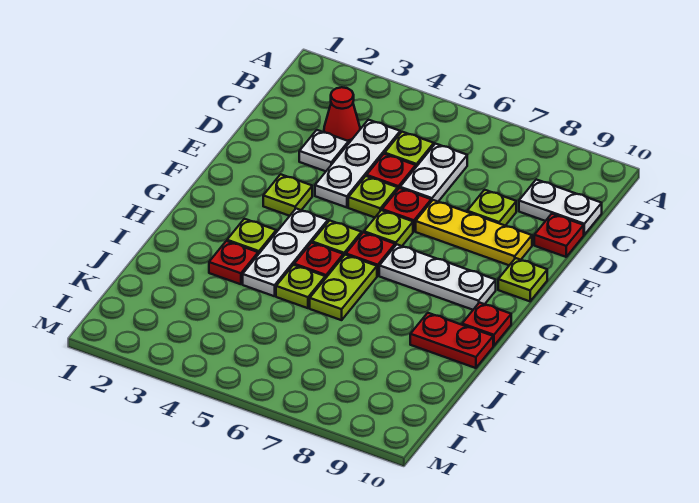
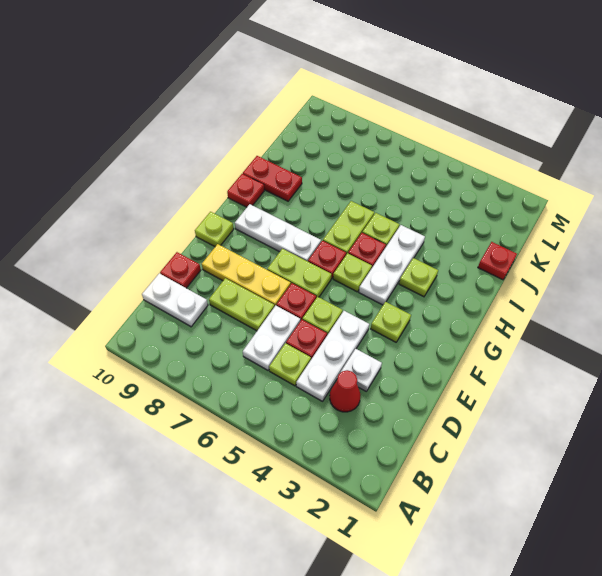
lime 1x1 plate [467,190,516,226] -> lime 1x2 plate [209,278,275,331]
lime 1x1 plate [364,210,413,246] -> lime 1x2 plate [267,249,331,298]
red 1x1 plate [209,241,258,284] -> red 1x1 plate moved to [478,242,517,280]

